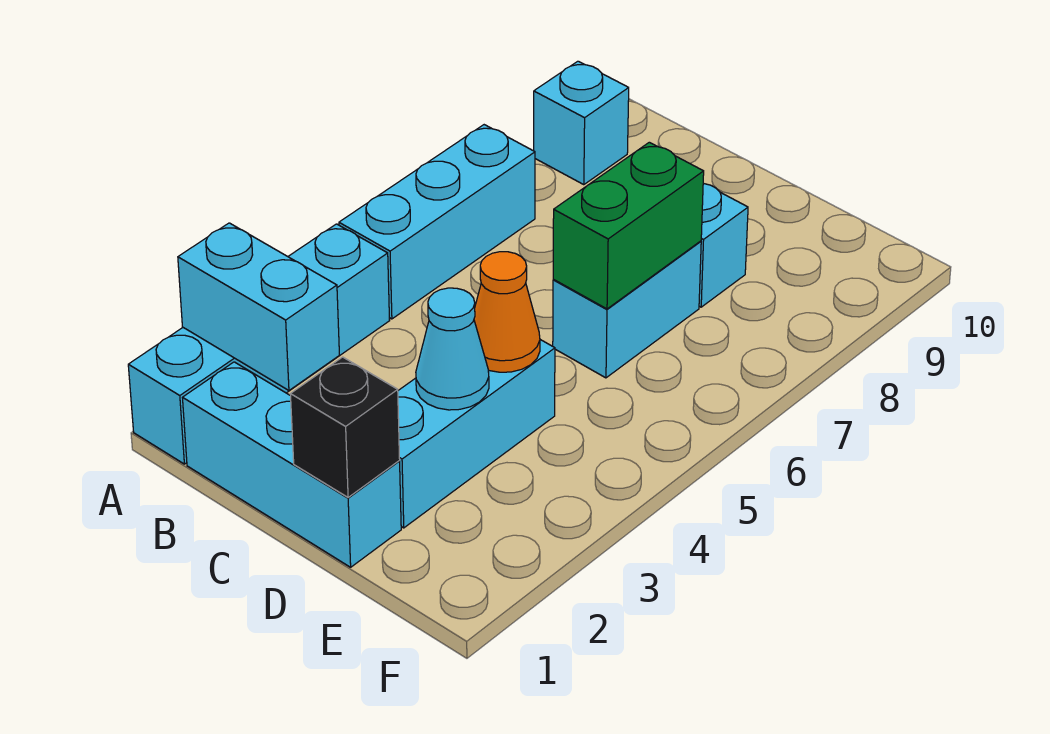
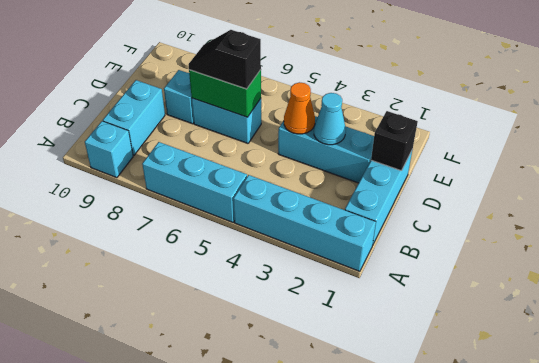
cyan 1x2 brick [178,223,339,390] -> cyan 1x2 brick moved to [103,80,165,156]
none -> black 1x2 slope [188,30,261,89]

